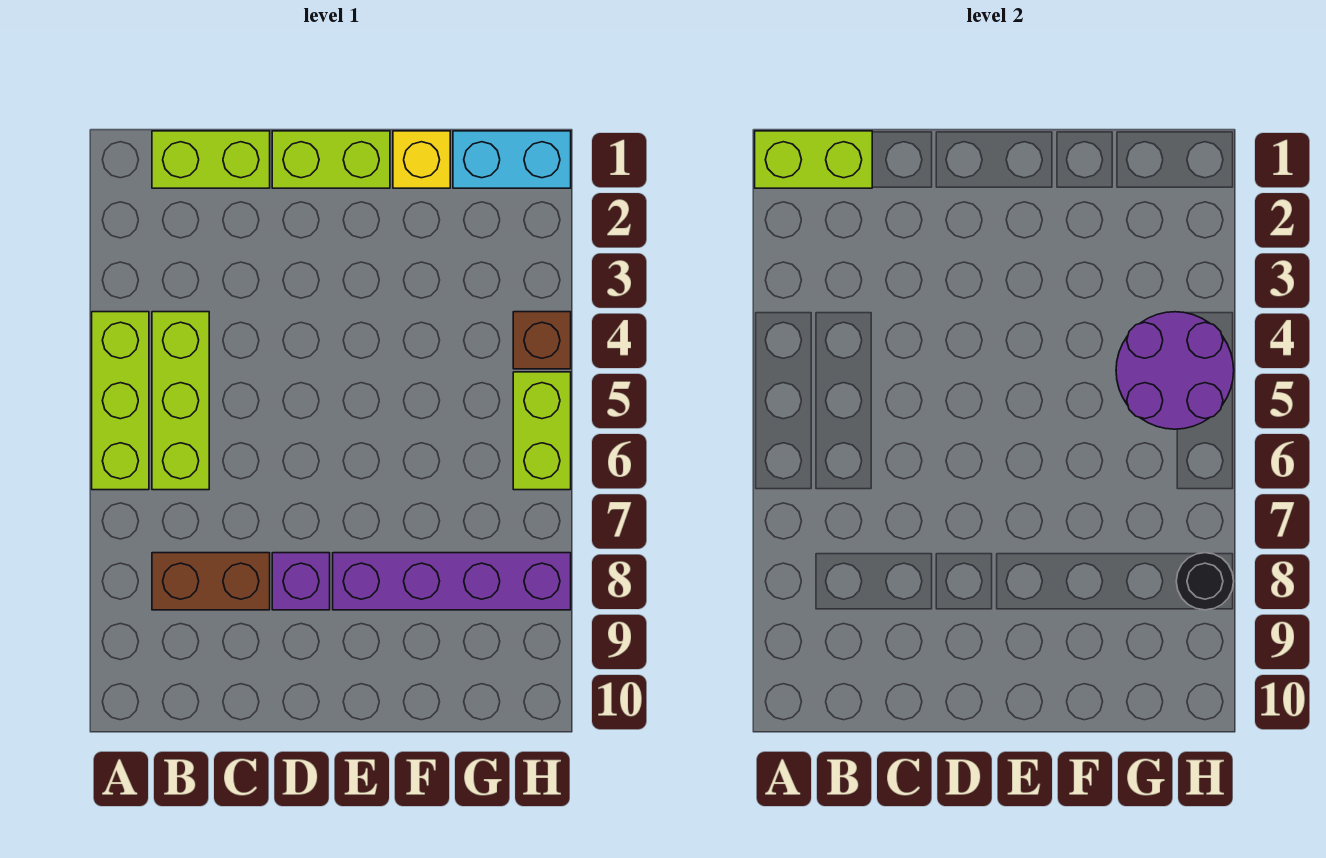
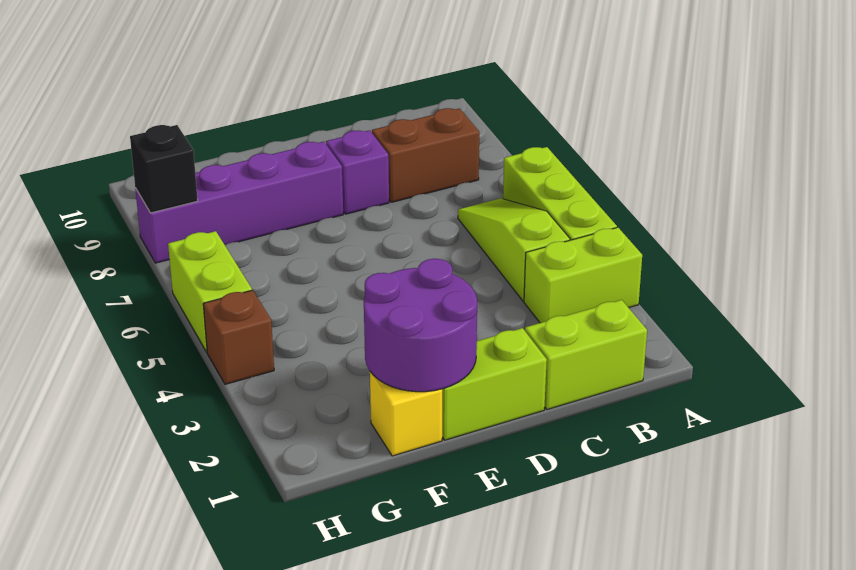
lime 1x2 brick [755,131,872,188] -> lime 1x2 brick moved to [524,227,642,323]
lime 1x3 brick [152,312,209,490] -> lime 1x3 slope [458,198,570,301]
cyan 1x2 brick [453,131,571,188] -> none
purple 2x2 round brick [1116,312,1234,429] -> purple 2x2 round brick moved to [364,259,477,392]
black 1x1 round brick [1176,553,1234,610] -> black 1x1 brick [130,125,198,213]

